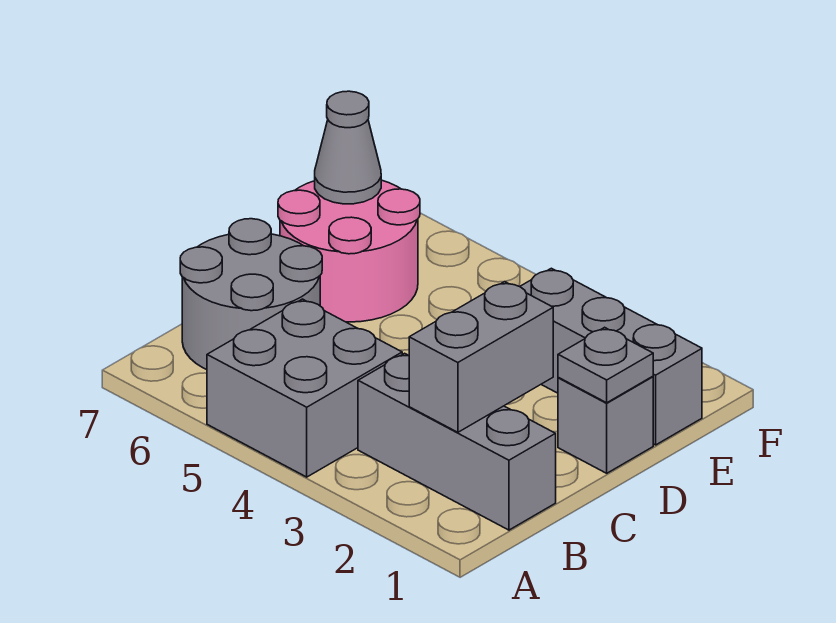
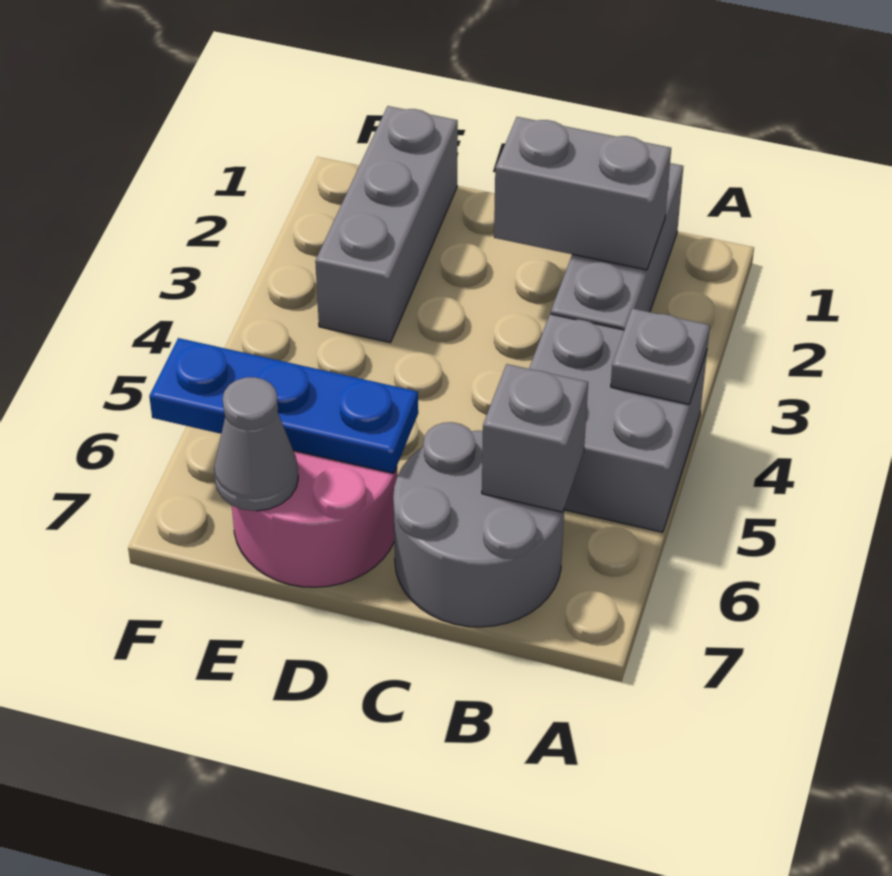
grey 1x1 brick [558,376,653,473] -> grey 1x1 brick moved to [482,364,588,512]
grey 1x1 plate [558,327,653,403] -> grey 1x1 plate moved to [611,308,710,404]
none -> blue 1x3 plate [149,338,418,473]

